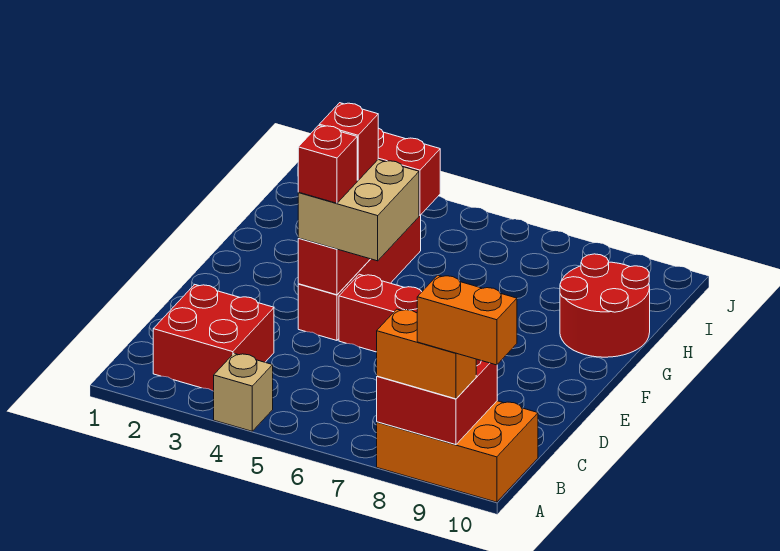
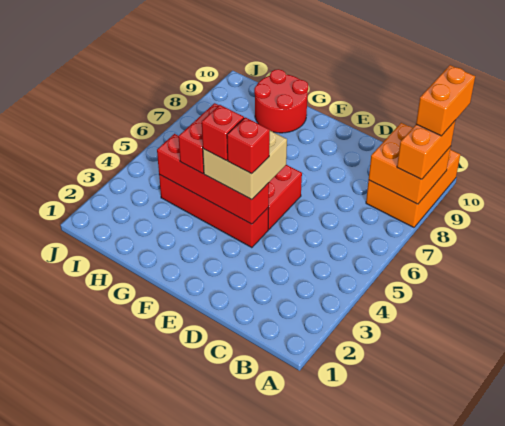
tan 1x1 brick [214,354,273,431] -> none
red 2x2 brick [377,359,497,445] -> orange 2x2 brick [369,123,451,204]
red 2x2 brick [153,285,274,391] -> none

